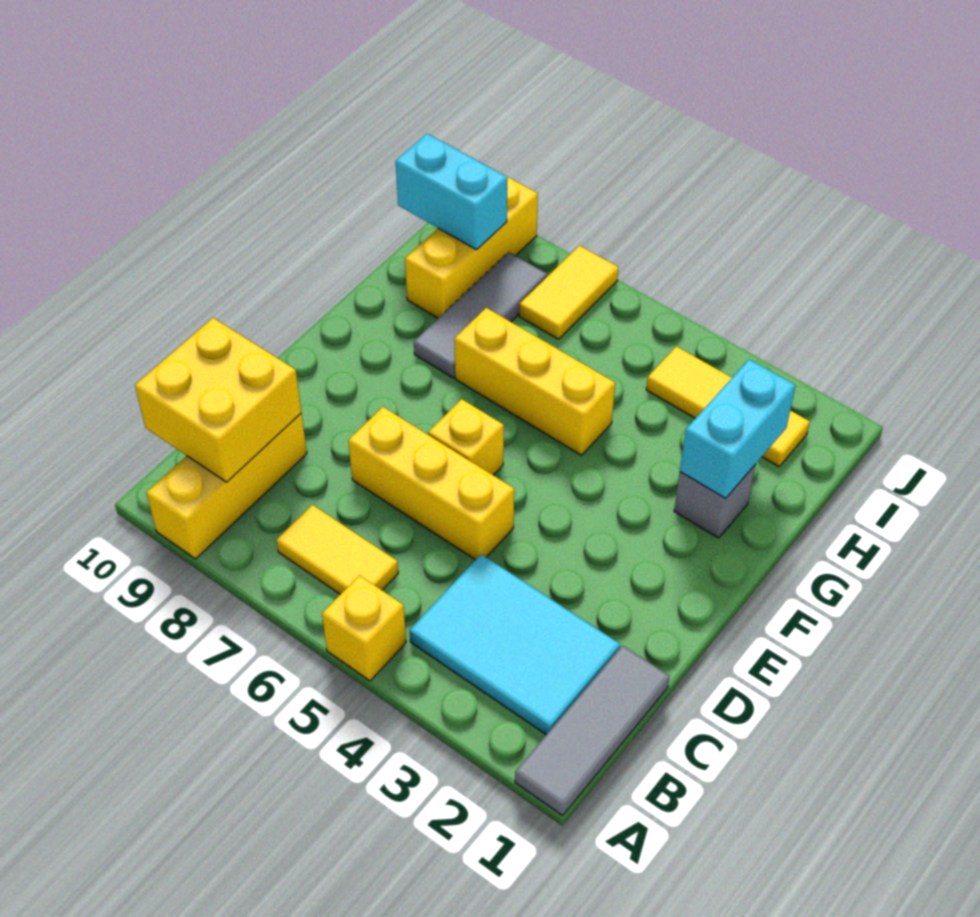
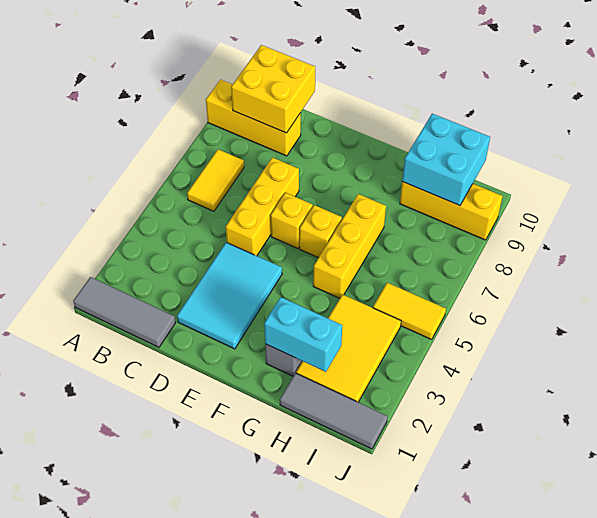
yellow 1x1 brick [322,575,406,681] -> yellow 1x1 brick moved to [300,205,342,258]
cyan 2x3 tile [409,554,620,735] -> cyan 2x3 tile moved to [177,242,282,349]
grey 1x3 tile [414,252,547,378] -> grey 1x3 tile moved to [280,373,388,449]
yellow 1x3 tile [646,347,810,467] -> yellow 2x3 tile [296,295,401,402]
yellow 1x2 tile [519,246,619,339] -> yellow 1x2 tile moved to [373,283,446,339]
cyan 1x2 brick [396,134,507,250] -> cyan 2x2 brick [402,114,490,206]

